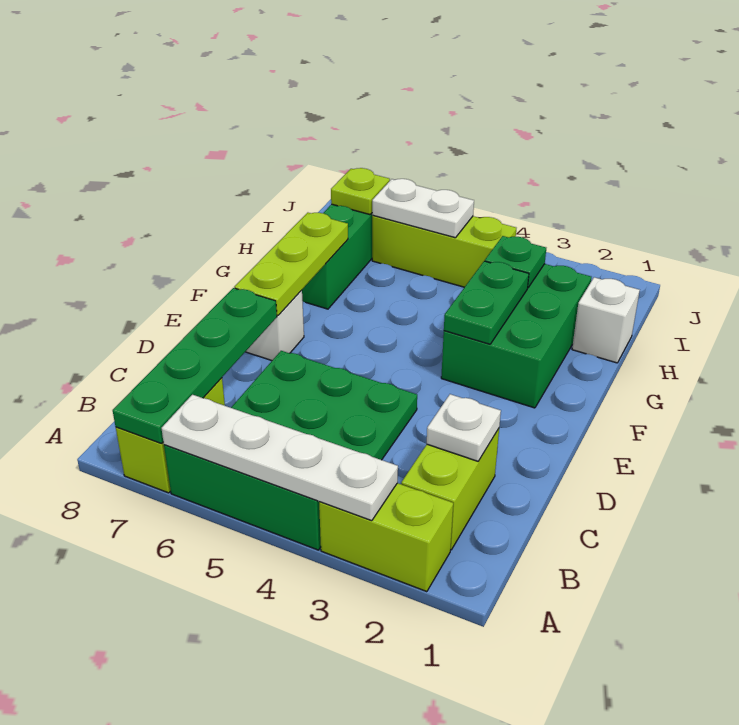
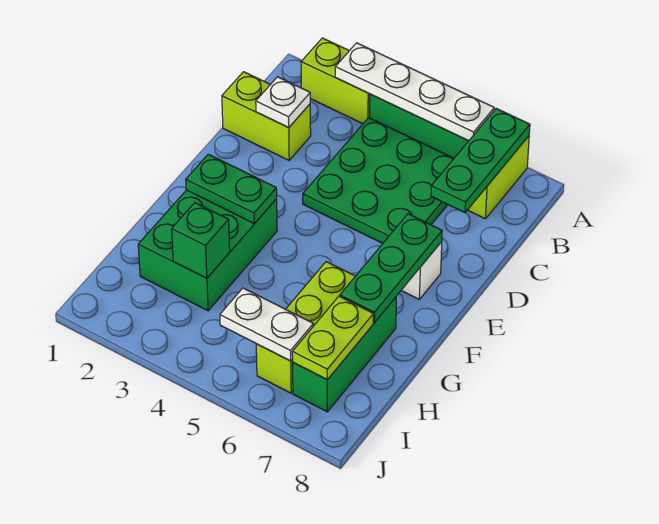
green 1x4 plate [113,288,277,443] -> green 1x3 plate [431,109,530,212]
lime 1x2 brick [401,429,499,550] -> lime 1x2 brick turned to [222,72,311,160]
lime 1x3 plate [235,213,348,316] -> green 1x3 plate [340,214,442,323]
green 1x2 plate [444,261,529,344] -> green 1x2 plate turned to [186,154,277,224]
white 1x1 brick [572,277,640,363] -> none
green 1x1 plate [485,236,546,287] -> green 1x1 brick [172,203,230,278]
lime 1x3 brick [372,216,516,287] -> lime 1x3 brick turned to [256,262,355,393]
lime 1x1 plate [331,168,390,215] -> lime 1x2 plate [292,296,374,380]

